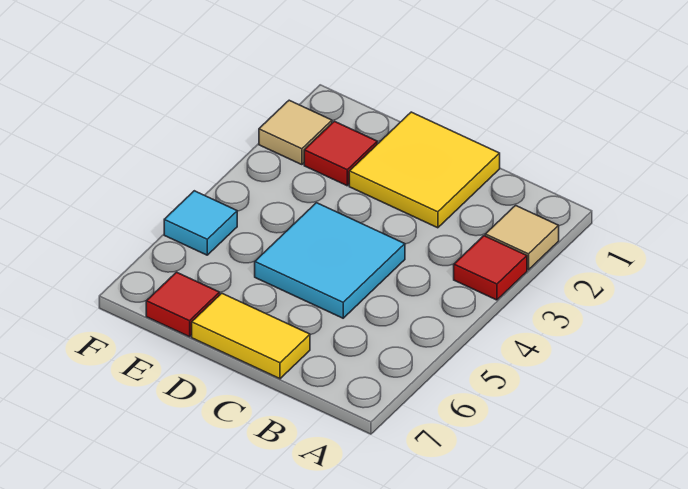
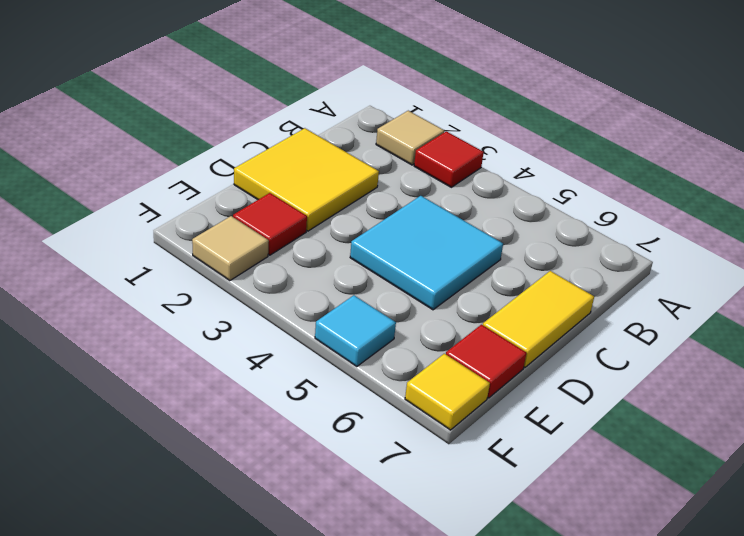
none -> yellow 1x1 tile [405,354,490,430]

